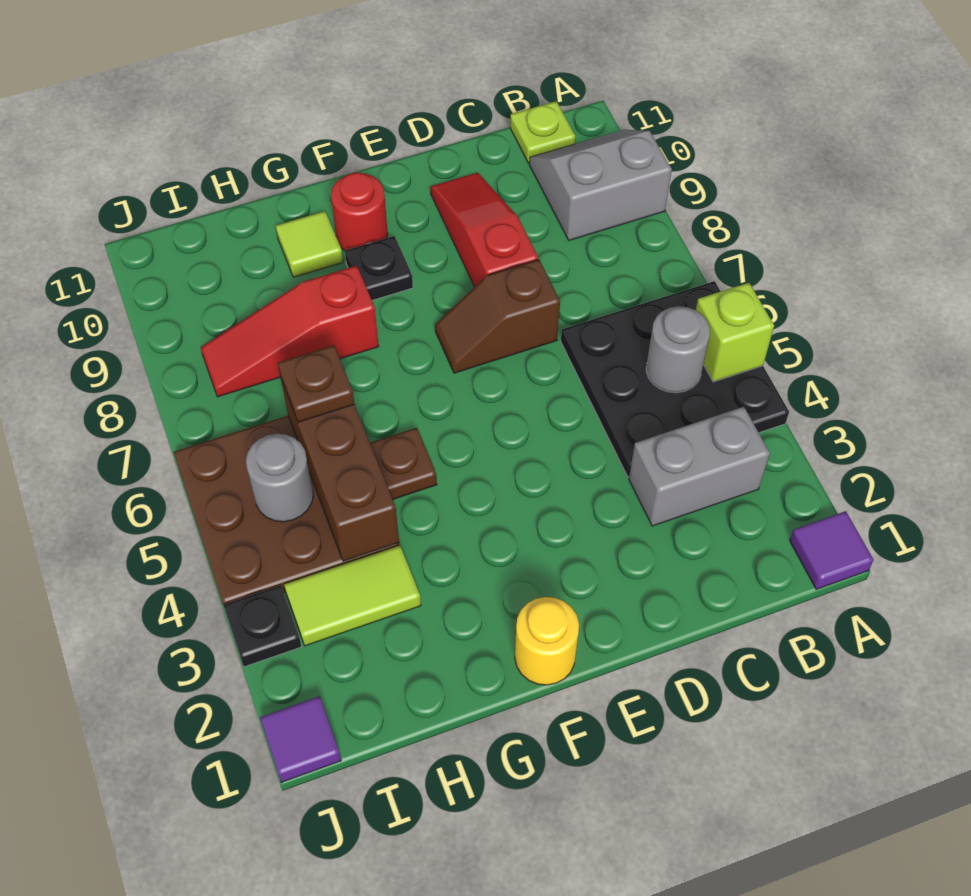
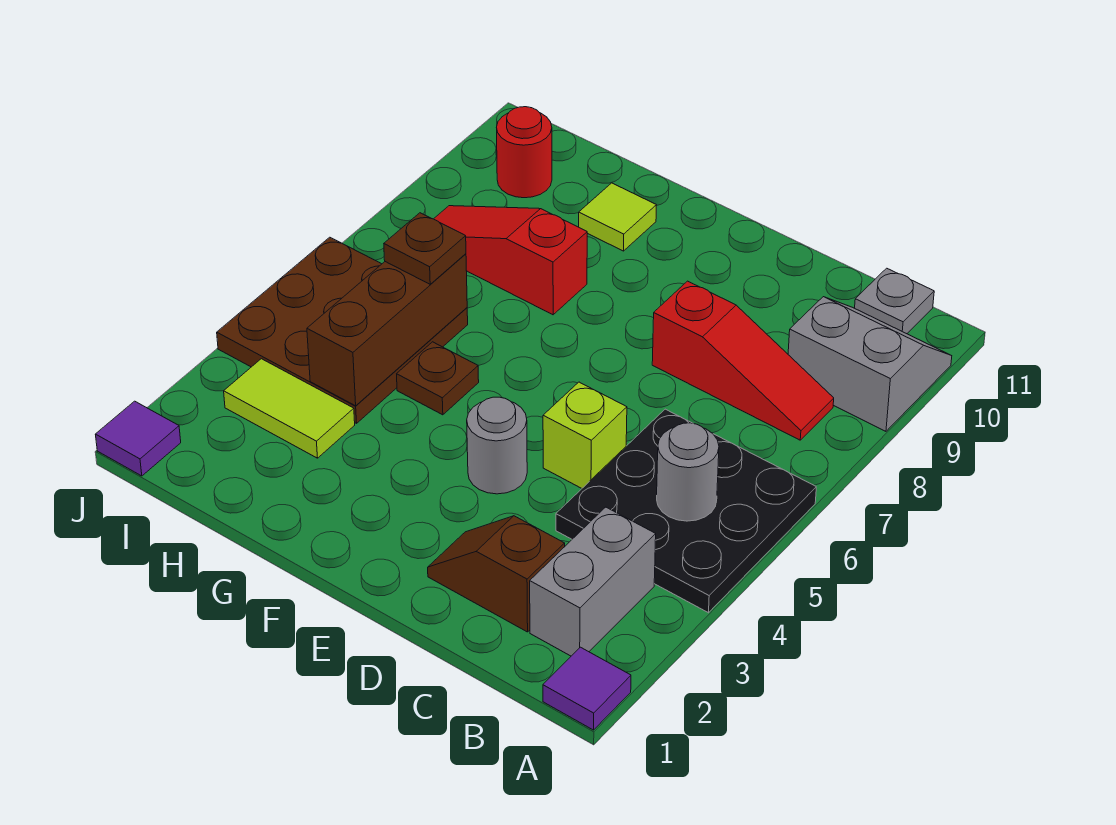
lime 1x1 brick [696,283,774,382] -> lime 1x1 brick moved to [543,382,627,488]
grey 1x2 brick [629,407,770,526] -> grey 1x2 brick turned to [530,507,656,656]
lime 1x1 plate [510,101,576,163] -> grey 1x1 plate [855,268,934,334]
brown 1x2 slope [435,260,560,373] -> brown 1x2 slope moved to [428,516,565,632]
red 1x3 slope [430,173,538,287] -> red 1x3 slope turned to [652,281,834,440]
yellow 1x1 round brick [515,597,579,685] -> none
black 1x1 plate [345,236,413,300] -> none
red 1x1 round brick [331,173,388,251] -> red 1x1 round brick moved to [497,107,552,198]
grey 1x1 round brick [246,434,313,522] -> grey 1x1 round brick moved to [467,397,527,494]
black 1x1 plate [223,586,302,667] -> none

